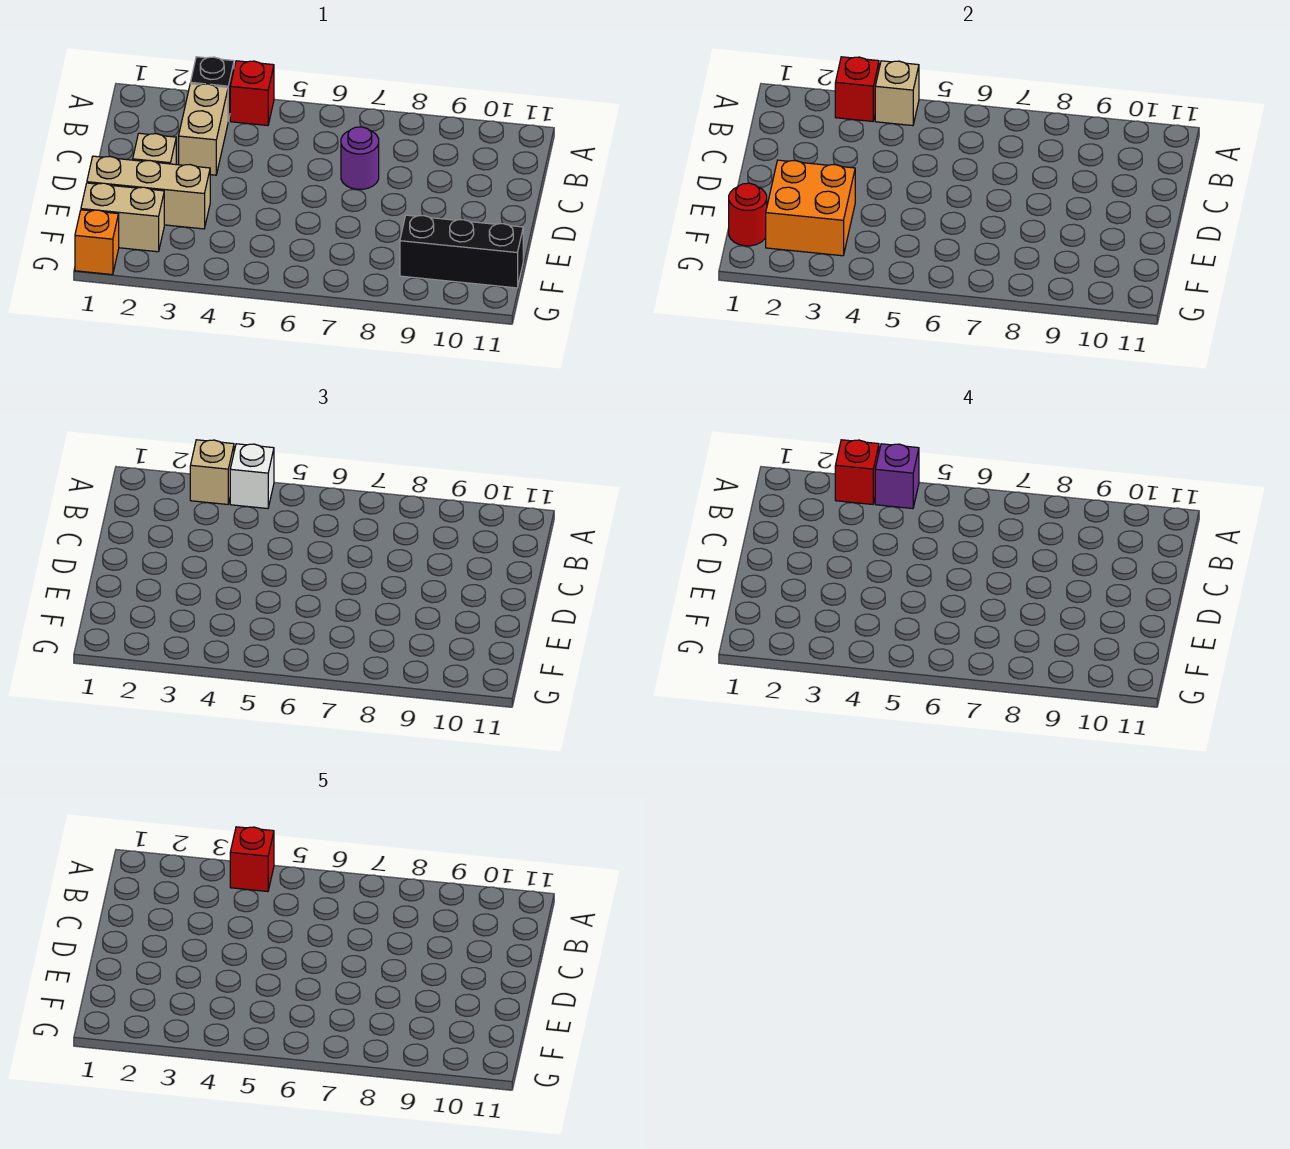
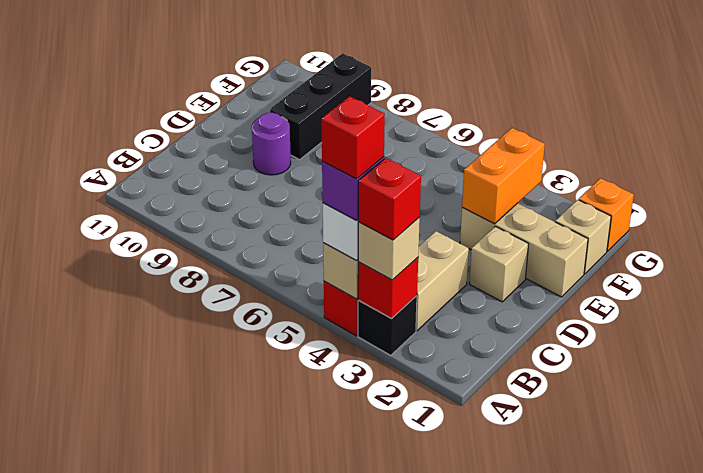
purple 1x1 round brick [341,127,379,189] -> purple 1x1 round brick moved to [252,113,291,175]
orange 2x2 brick [766,160,855,256] -> orange 1x2 brick [462,128,545,224]
tan 1x2 brick [81,183,164,252] -> tan 1x1 brick [555,200,611,274]
red 1x1 round brick [729,183,767,246] -> none
black 1x3 brick [400,215,523,288] -> black 1x3 brick turned to [270,53,371,160]

